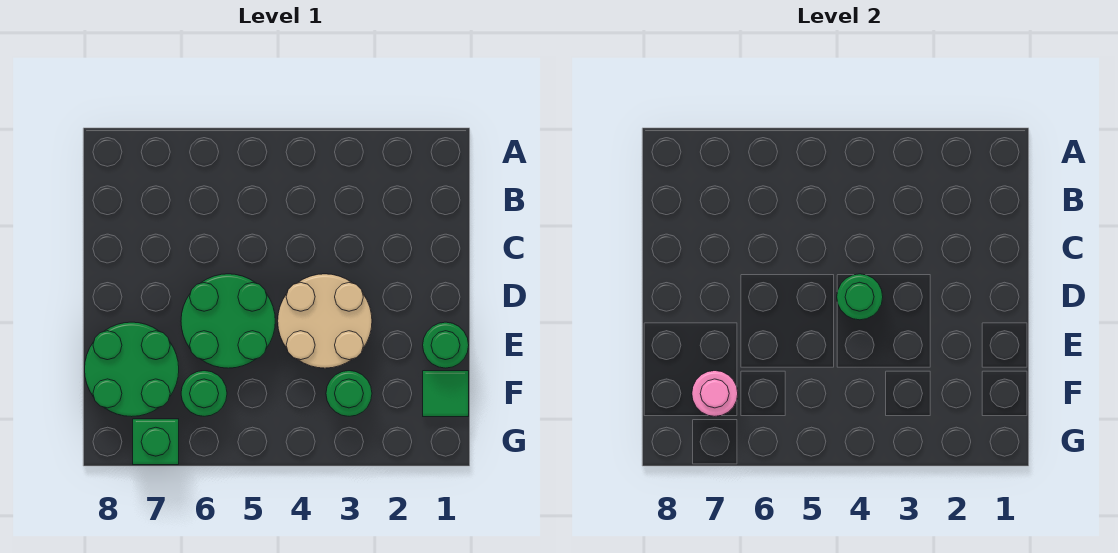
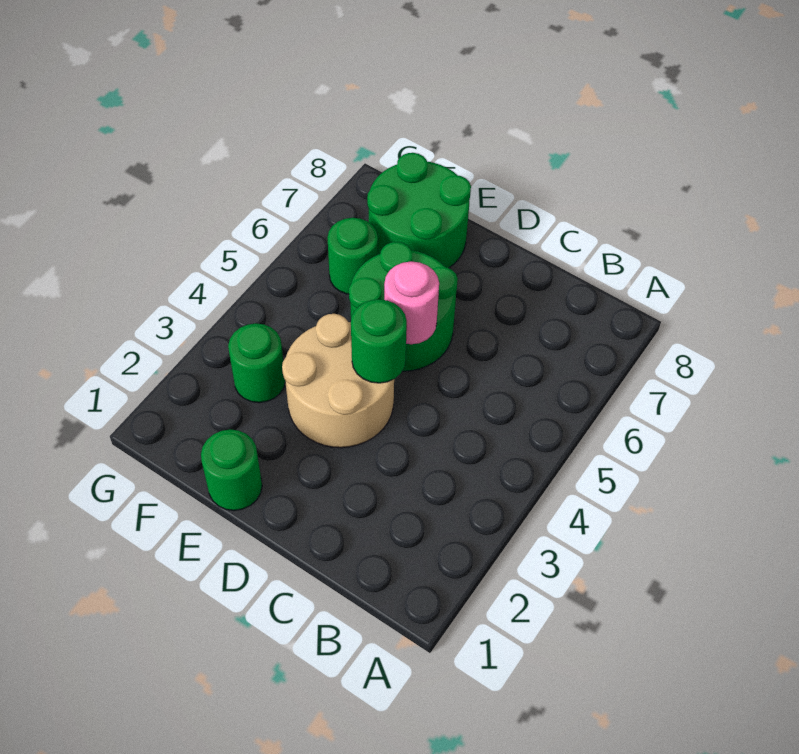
green 1x1 tile [423,371,469,417] -> none
pink 1x1 round brick [692,371,738,416] -> pink 1x1 round brick moved to [384,262,439,344]
green 1x1 brick [133,419,179,465] -> none

